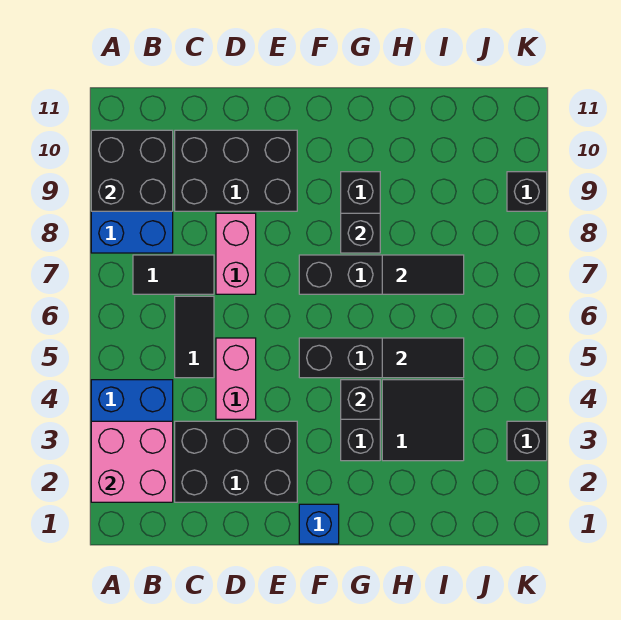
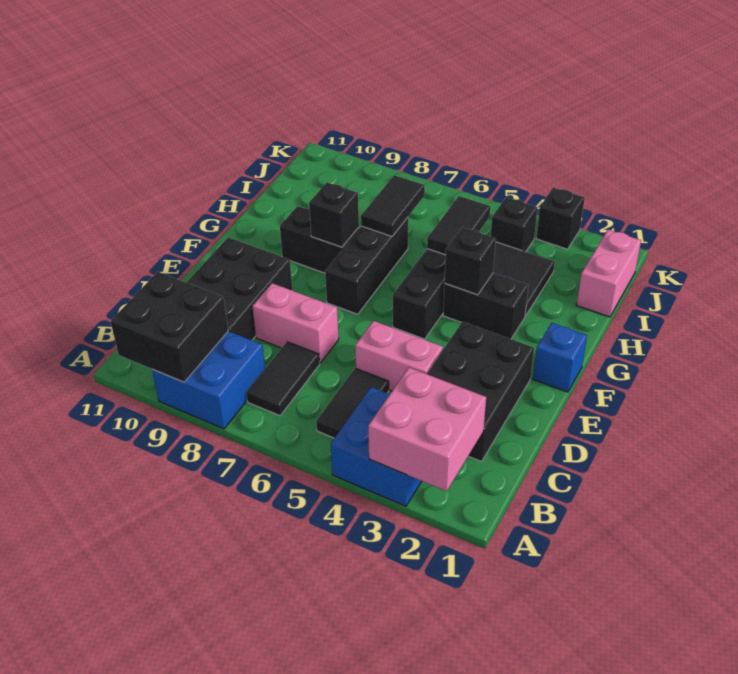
black 1x2 tile [175,296,214,378] -> black 1x2 tile turned to [316,368,389,438]
none -> pink 1x2 brick [577,230,641,317]
black 1x1 brick [507,172,547,211] -> black 1x1 brick moved to [491,197,537,252]

